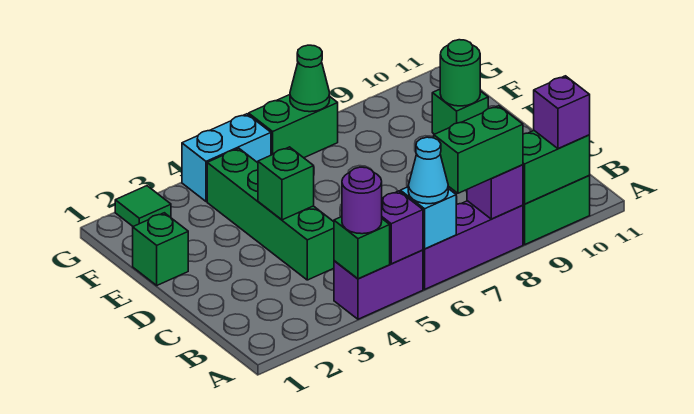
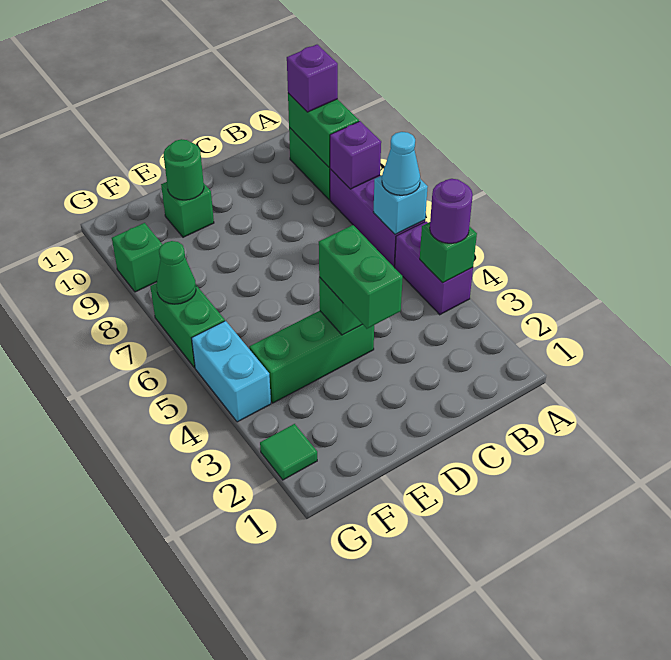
purple 1x1 brick [382,191,423,264] -> none
green 1x2 brick [434,106,523,193] -> green 1x2 brick moved to [319,225,403,329]
green 1x4 brick [207,148,334,280] -> green 1x3 brick [249,311,374,403]
green 1x1 brick [133,213,188,285] -> green 1x1 brick moved to [112,223,163,292]

